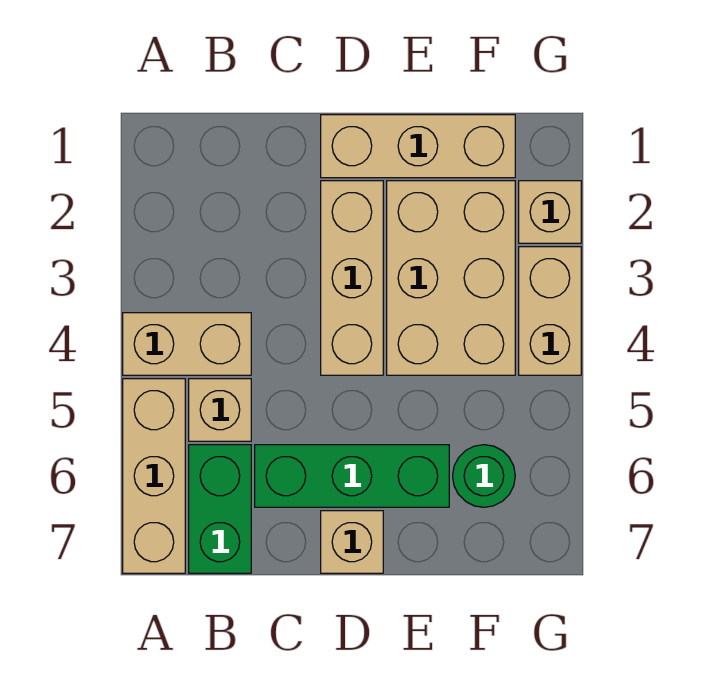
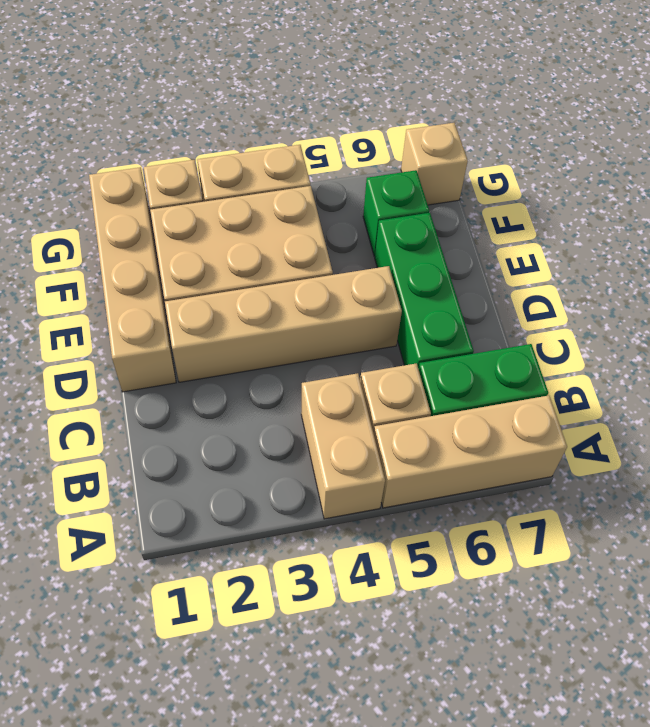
tan 1x3 brick [321,115,515,178] -> tan 1x4 brick [89,167,176,392]
tan 1x3 brick [321,181,383,375] -> tan 1x4 brick [165,266,402,382]
tan 1x1 brick [321,511,383,573] -> tan 1x1 brick moved to [401,123,468,205]
green 1x1 round brick [453,445,515,507] -> green 1x1 brick [363,170,429,256]

